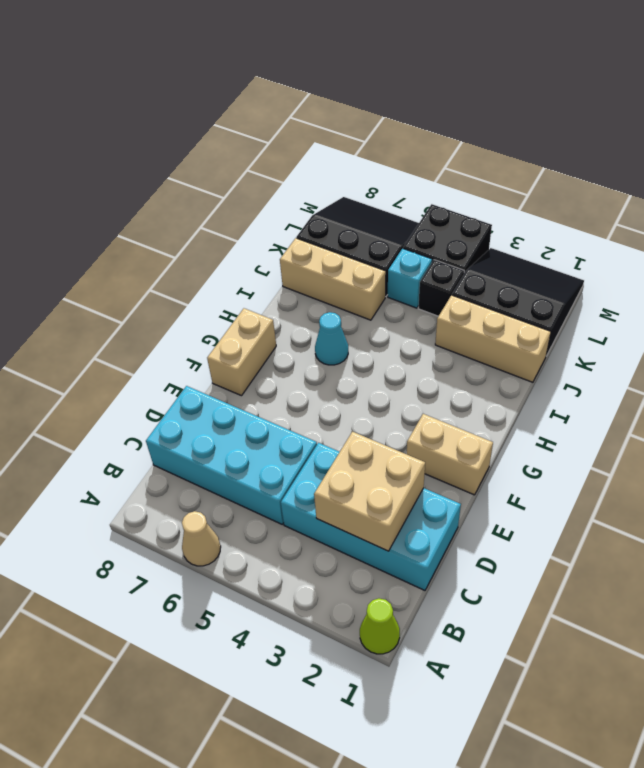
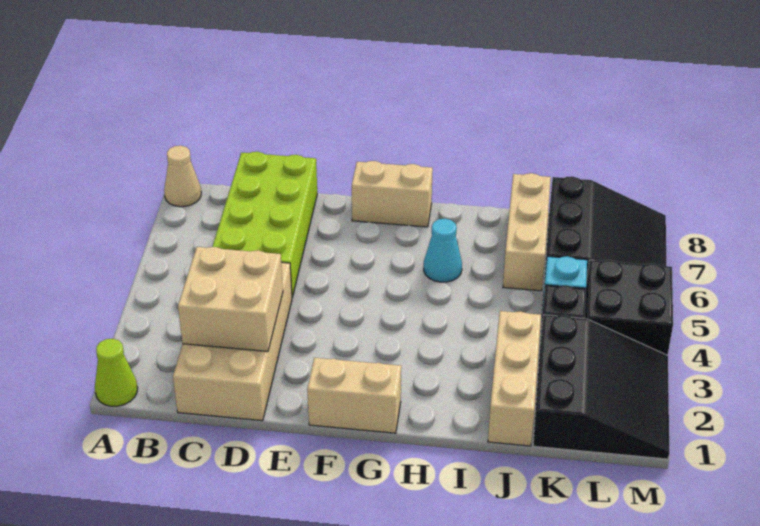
tan 1x1 cone [182,511,221,566] -> tan 1x1 cone moved to [164,146,201,207]
cyan 2x4 brick [281,443,461,590] -> tan 2x4 brick [173,262,292,421]
cyan 2x4 brick [146,386,317,524] -> lime 2x4 brick [212,152,317,297]
tan 1x2 brick [407,414,493,495] -> tan 1x2 brick turned to [307,358,401,433]

